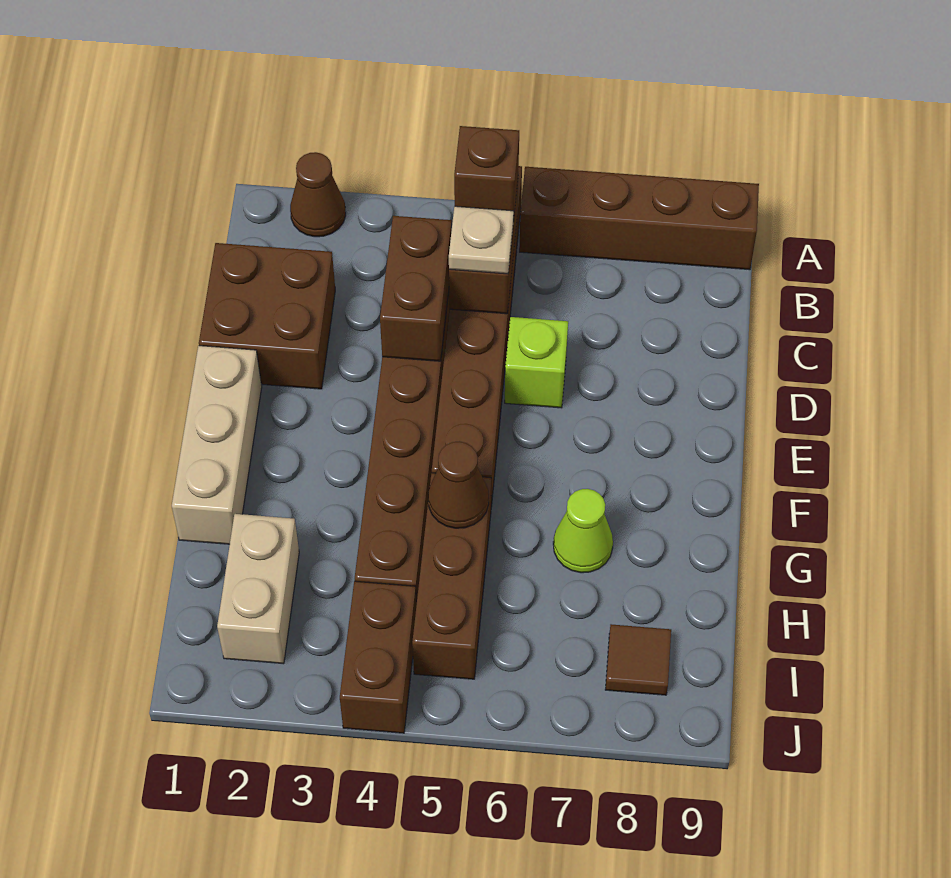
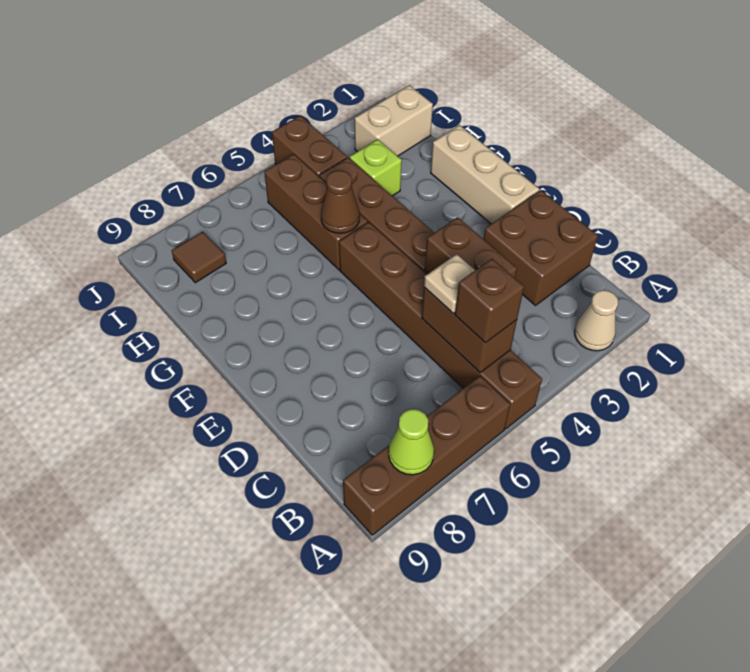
brown 1x1 cone [290,152,346,237] -> tan 1x1 cone [575,290,618,351]
lime 1x1 brick [505,317,568,408] -> lime 1x1 brick moved to [350,139,402,196]
lime 1x1 cone [553,489,613,573] -> lime 1x1 cone moved to [389,409,434,475]
tan 1x2 brick [217,514,299,664] -> tan 1x2 brick turned to [355,85,433,156]

